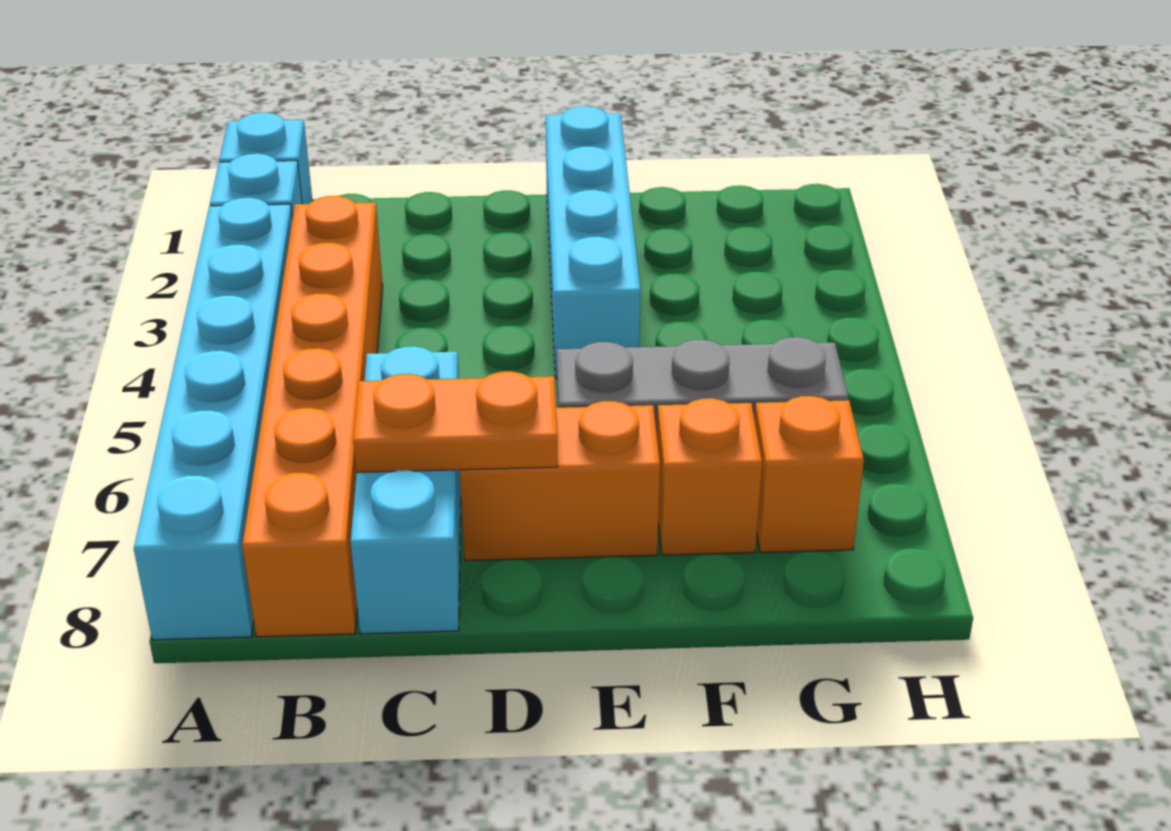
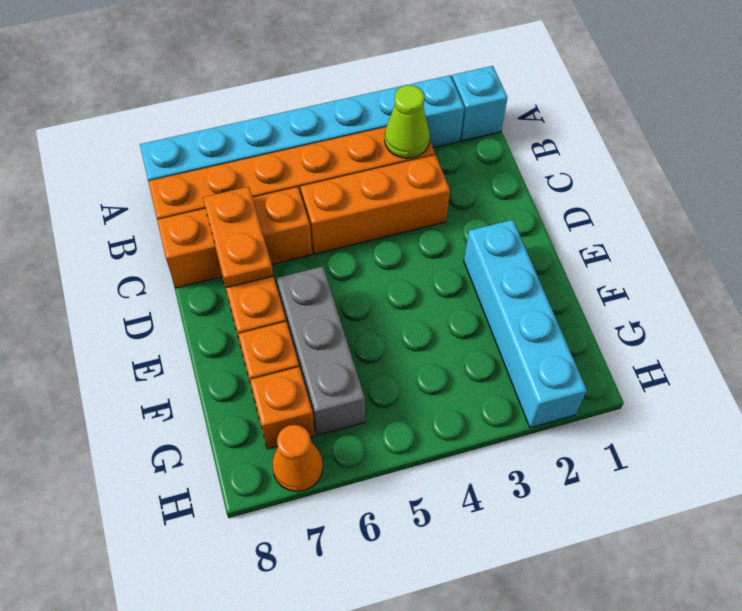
none -> lime 1x1 cone [385,85,430,158]
none -> orange 1x3 brick [301,155,450,254]
cyan 1x3 brick [351,346,461,634] -> orange 1x3 brick [157,187,312,288]
cyan 1x4 brick [546,106,641,379] -> cyan 1x4 brick turned to [464,220,587,428]
none -> orange 1x1 cone [272,425,323,492]

